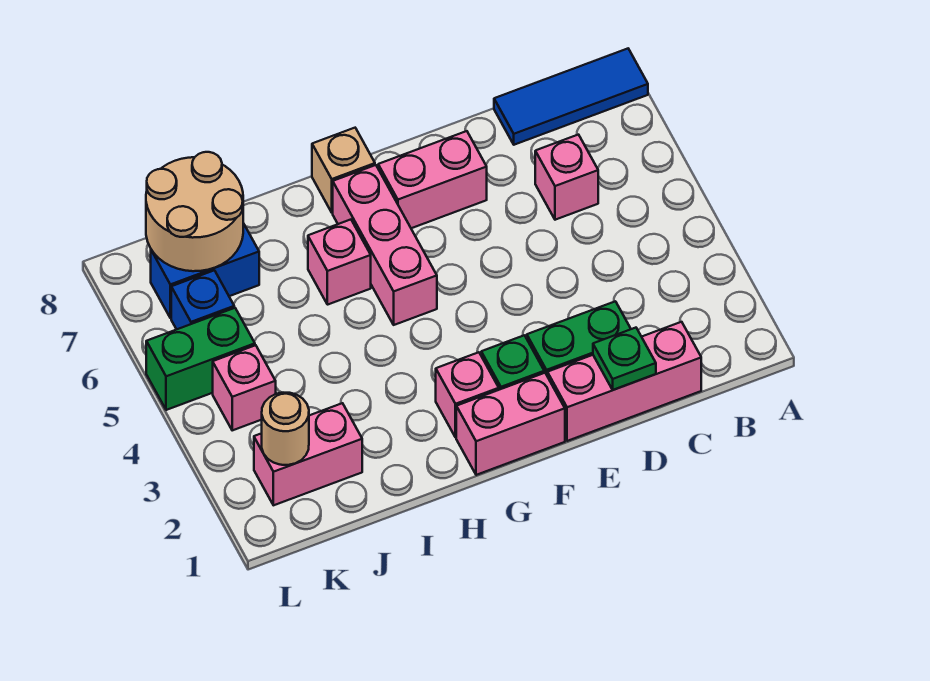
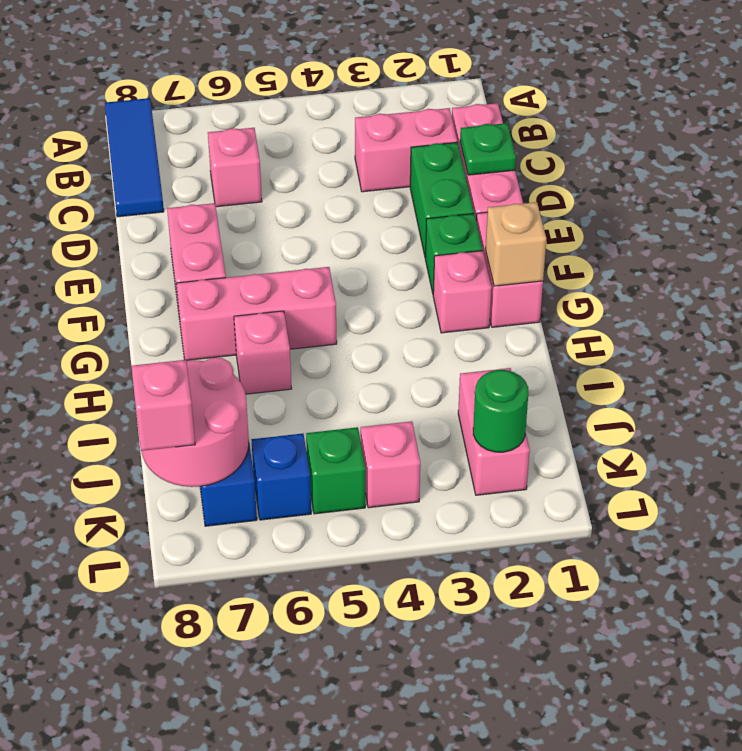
none -> pink 1x2 brick [355,108,457,192]
tan 1x1 brick [312,128,375,213] -> tan 1x1 brick moved to [486,202,546,286]
tan 2x2 round brick [146,152,243,271] -> pink 2x2 round brick [141,358,249,487]
tan 1x1 round brick [262,393,309,465] -> green 1x1 round brick [473,370,528,452]
green 1x2 brick [146,308,255,410] -> green 1x1 brick [306,427,365,514]
none -> pink 1x1 brick [131,360,195,451]

